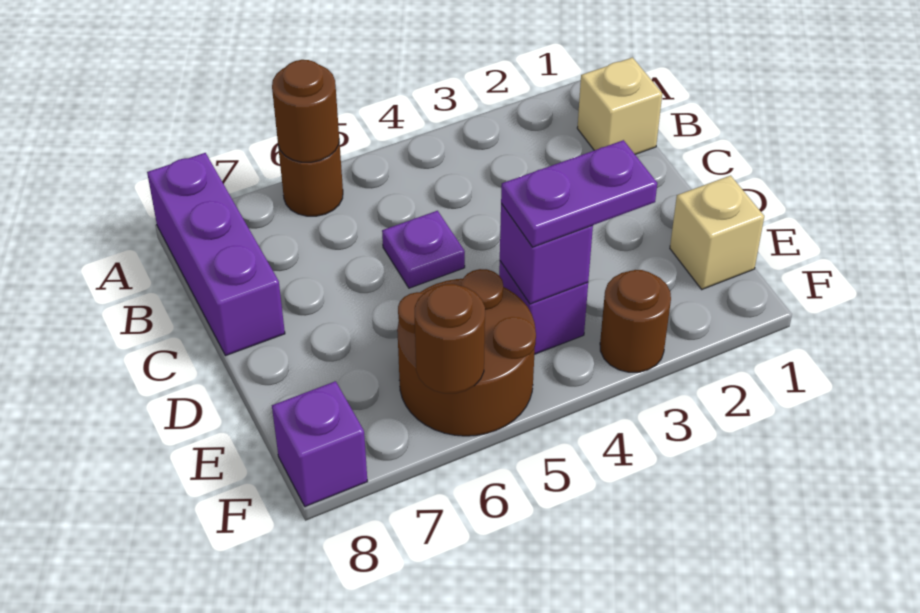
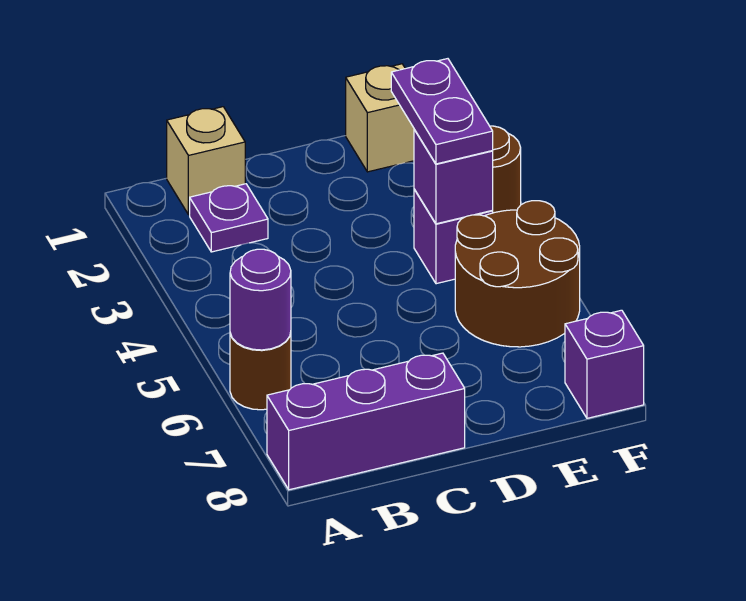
brown 1x1 round brick [272,60,339,162] -> purple 1x1 round brick [230,249,291,350]
purple 1x1 plate [382,211,465,288] -> purple 1x1 plate moved to [190,184,268,252]
brown 1x1 round brick [415,284,485,393] -> none

